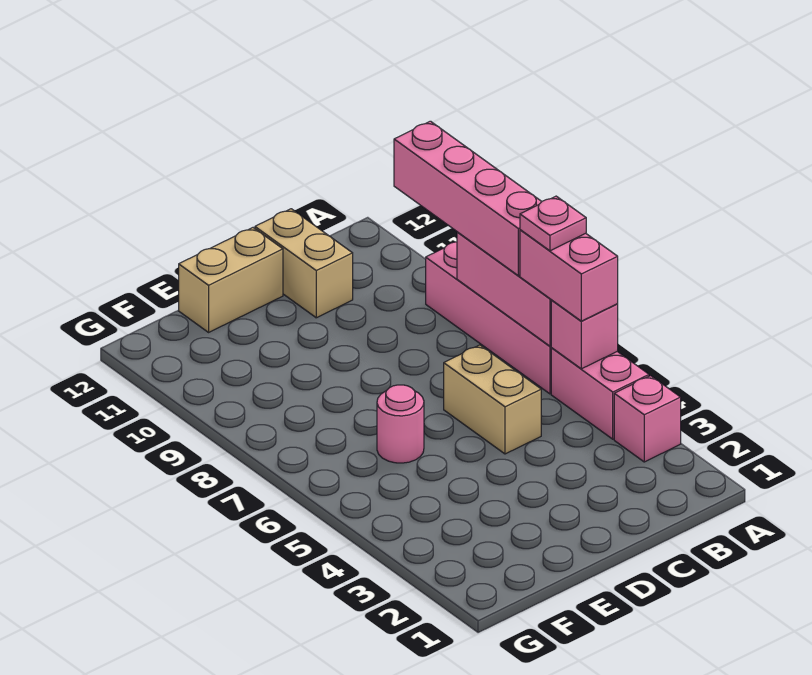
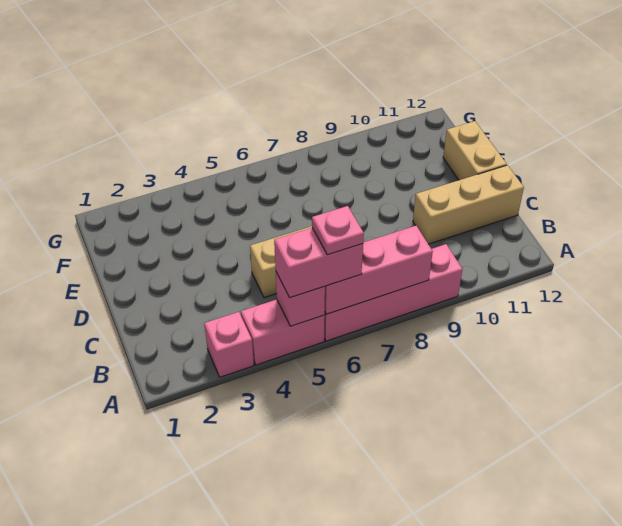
pink 1x4 brick [394,121,542,276] -> none
tan 1x2 brick [255,209,353,318] -> tan 1x3 brick [413,165,524,244]
pink 1x1 round brick [377,385,424,463] -> none

